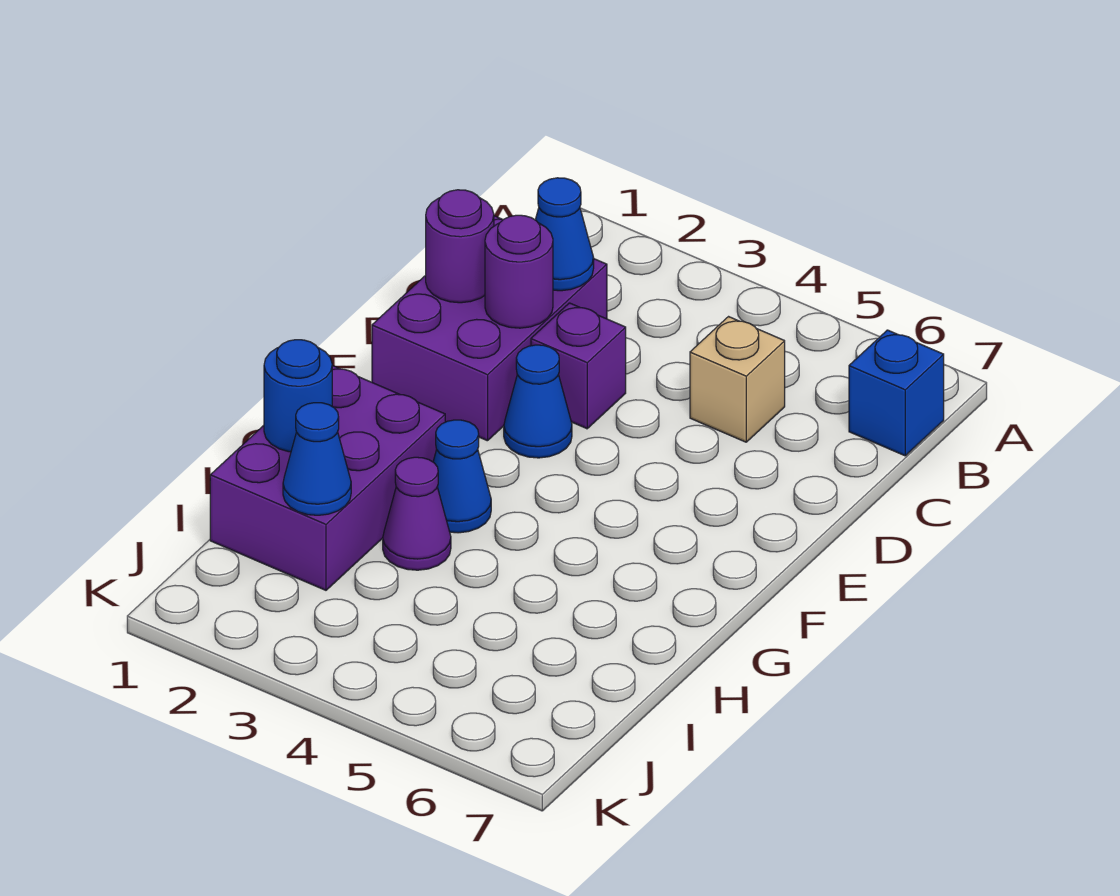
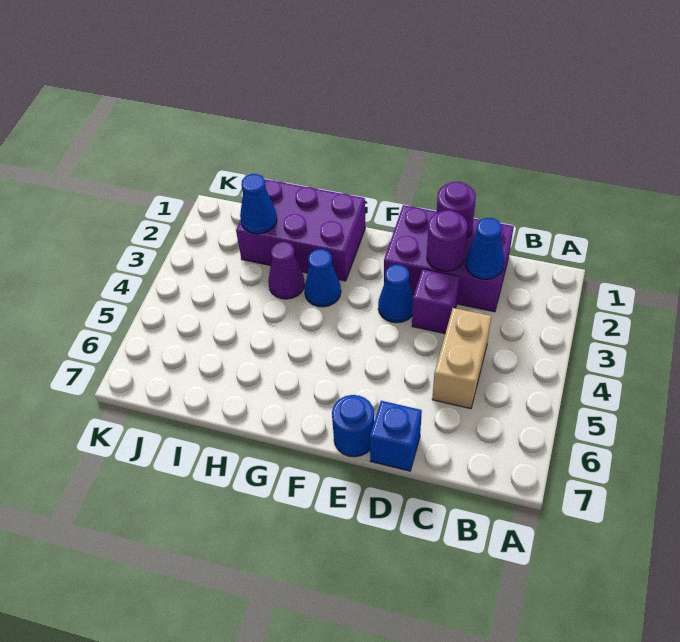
blue 1x1 brick [849,330,944,456] -> blue 1x1 brick moved to [370,401,422,471]
tan 1x1 brick [690,317,785,442] -> tan 1x2 brick [432,308,491,409]
blue 1x1 round brick [264,340,332,452] -> blue 1x1 round brick moved to [332,395,374,457]

